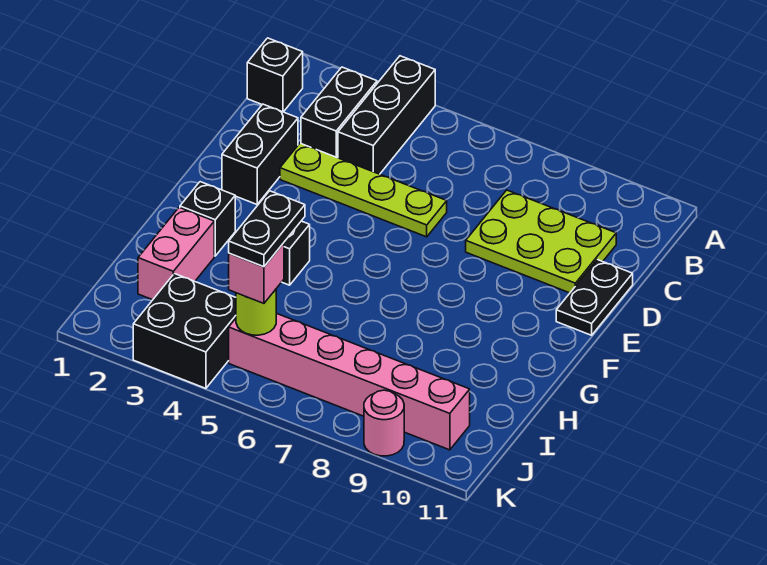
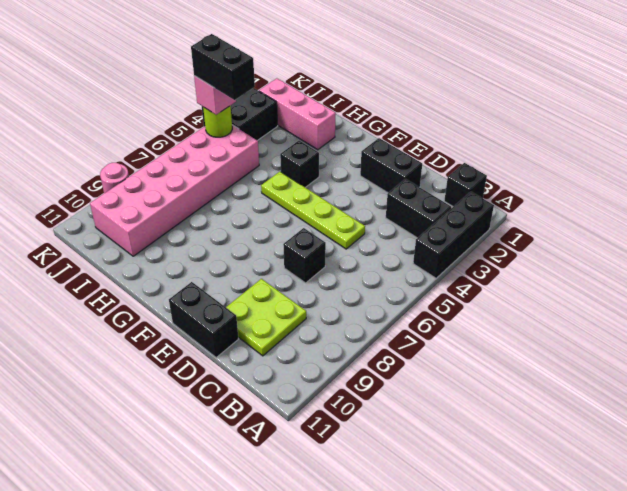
black 1x3 brick [338,56,435,174] -> black 1x3 brick turned to [413,192,494,278]
lime 2x3 plate [466,190,616,293] -> lime 2x2 plate [226,279,306,356]
lime 1x4 plate [280,143,447,237] -> lime 1x4 plate turned to [261,172,365,249]
black 1x2 plate [556,260,633,335] -> black 1x2 brick [169,282,238,358]
black 1x1 brick [180,182,235,256] -> black 1x1 brick moved to [283,228,326,283]
pink 1x2 brick [138,207,214,300] -> pink 1x3 brick [259,78,336,150]
black 1x2 plate [229,191,305,267] -> black 1x2 brick [191,34,255,100]
pink 1x6 brick [229,313,470,450] -> pink 2x6 brick [90,125,259,256]

